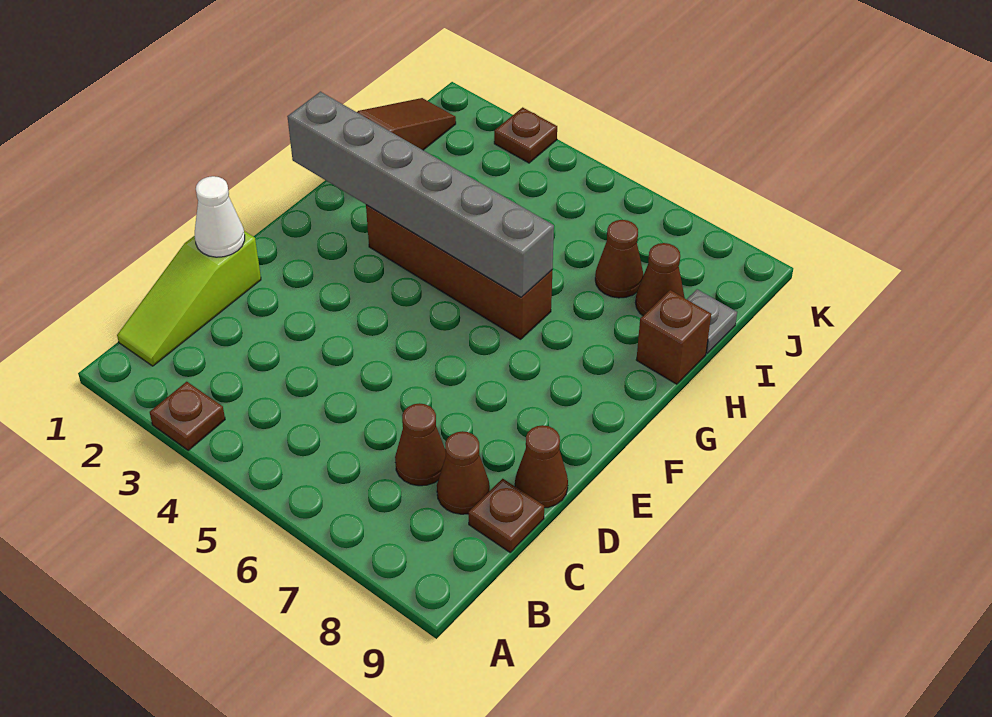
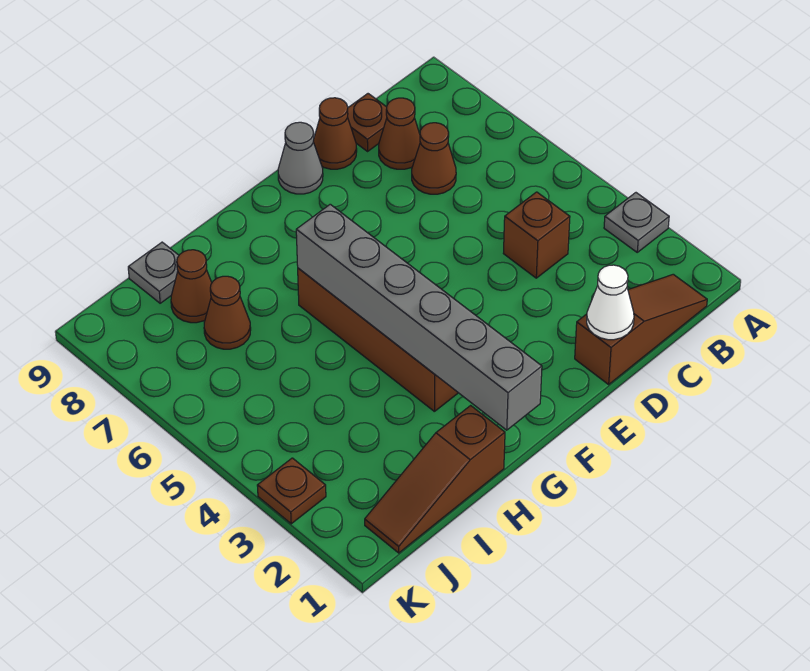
brown 1x1 plate [150,382,225,450] -> grey 1x1 plate [604,193,669,252]
lime 1x3 slope [117,231,261,366] -> brown 1x3 slope [575,274,707,384]
none -> grey 1x1 cone [278,122,323,194]
brown 1x1 brick [636,290,711,384] -> brown 1x1 brick moved to [503,192,570,278]

